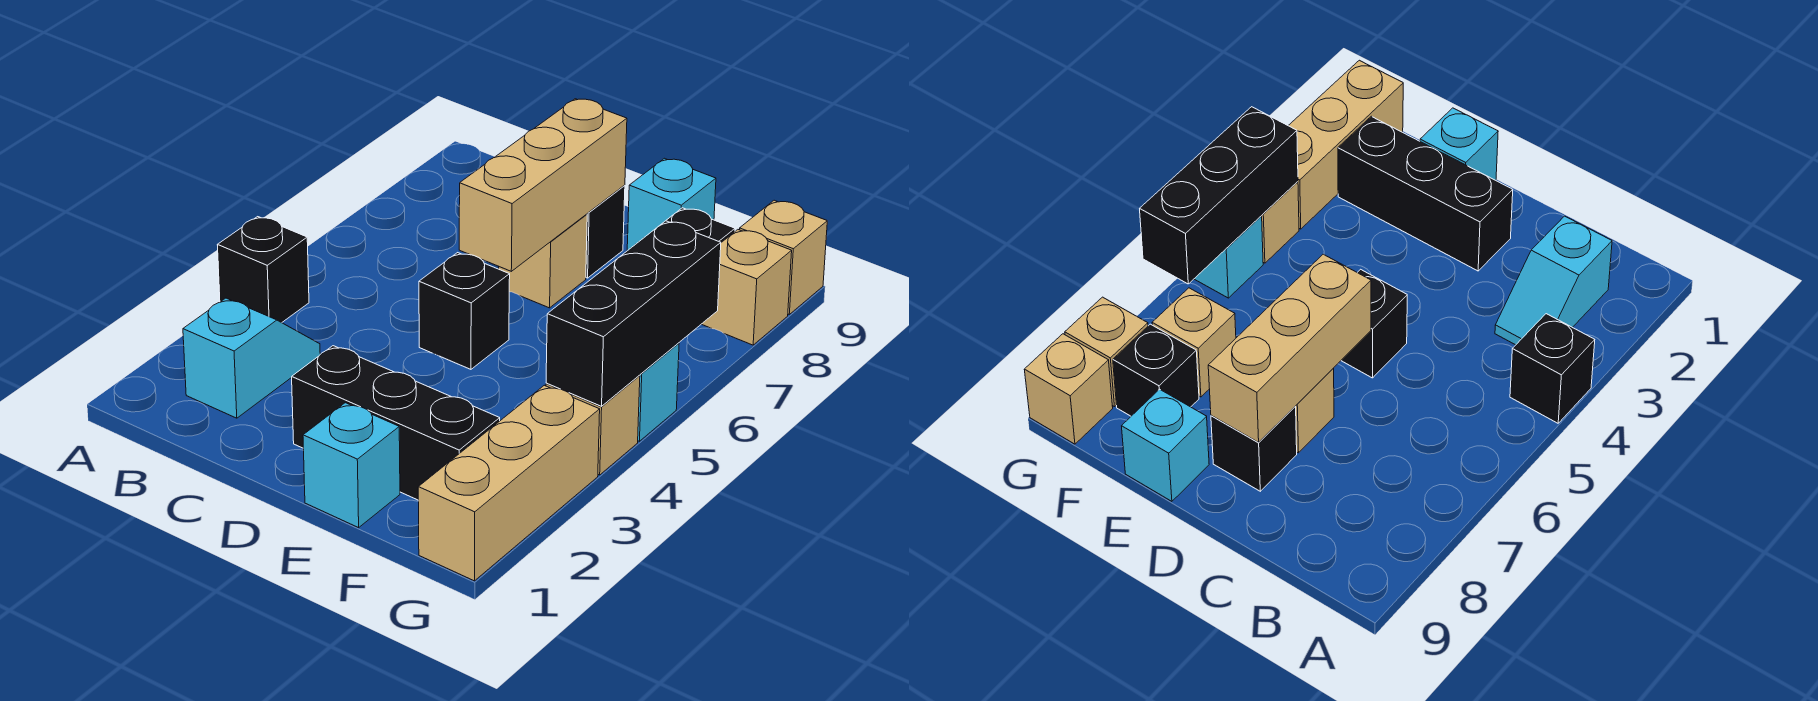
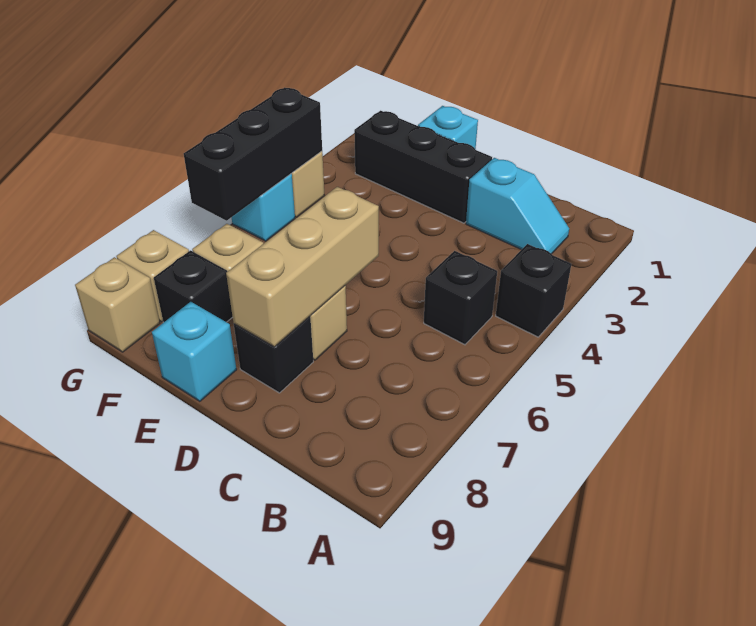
cyan 1x2 slope [183,298,320,418] -> cyan 1x2 slope turned to [466,158,569,254]
black 1x1 brick [419,253,510,369] -> black 1x1 brick moved to [424,251,497,345]
tan 1x3 brick [418,385,600,581] -> none

